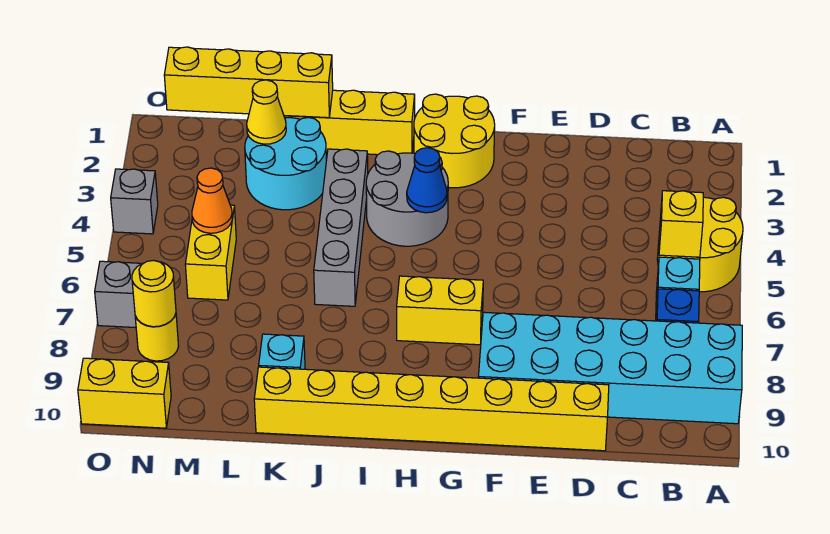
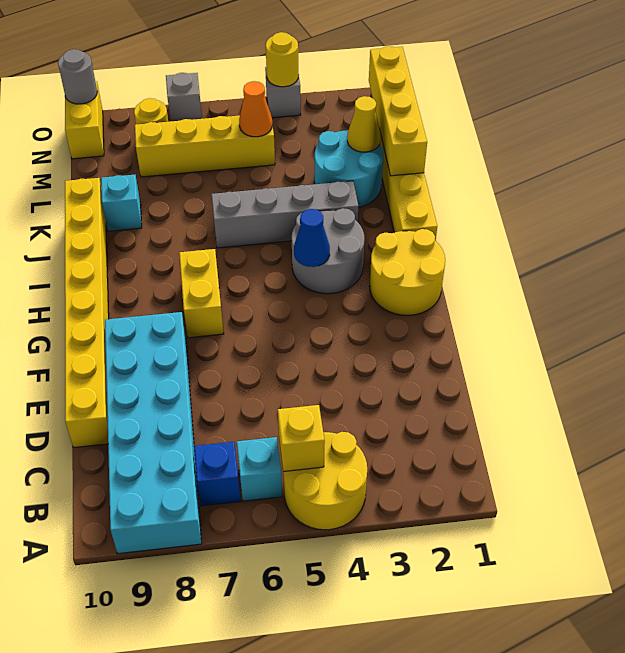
yellow 1x2 brick [185,205,236,300] -> yellow 1x4 brick [135,116,275,177]
yellow 1x1 round brick [132,260,176,327] -> yellow 1x1 round brick moved to [266,32,299,87]
none -> grey 1x1 round brick [58,49,97,104]

